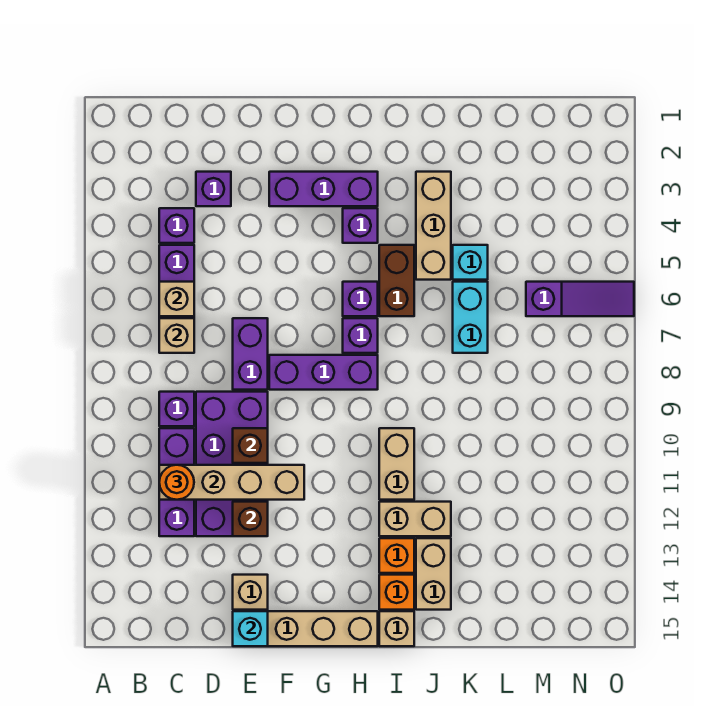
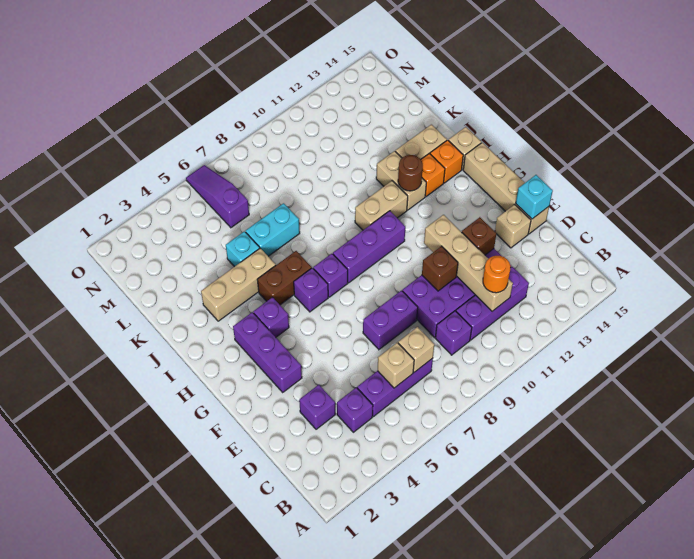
purple 1x3 brick [269,355,378,390] -> purple 1x3 brick turned to [333,211,405,283]
none -> brown 1x1 round brick [398,155,423,191]

